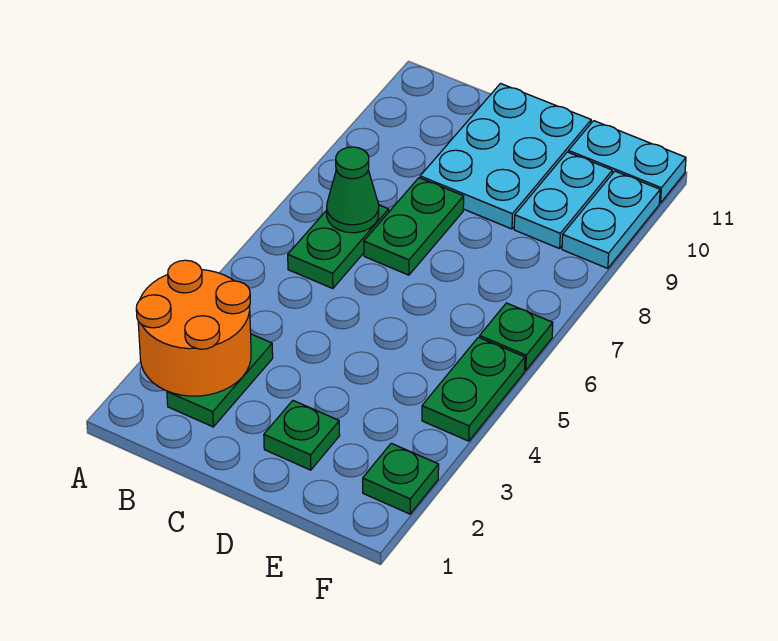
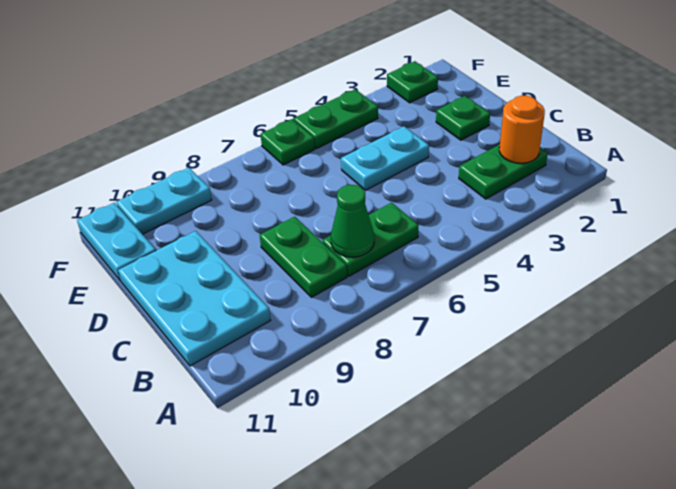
orange 2x2 round brick [136,260,251,396] -> orange 1x1 round brick [499,96,545,163]
green 1x2 plate [364,178,464,275] -> green 1x2 plate turned to [260,217,347,297]
cyan 2x3 plate [420,84,591,229] -> cyan 2x3 plate turned to [118,231,271,366]
cyan 1x2 plate [514,152,612,249] -> cyan 1x2 plate moved to [341,126,429,190]

